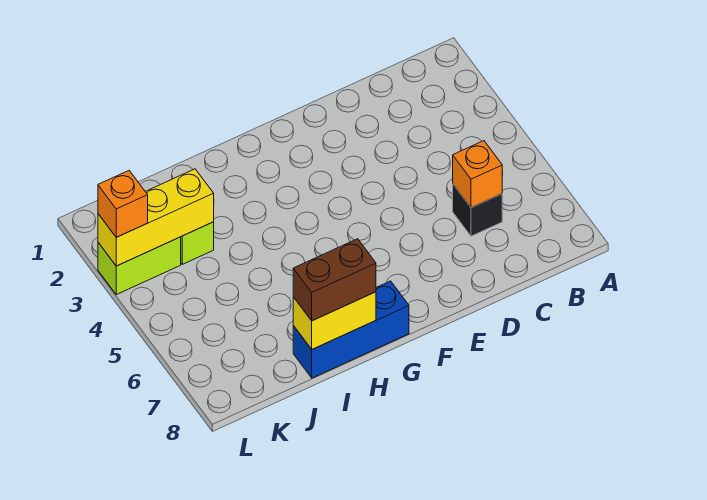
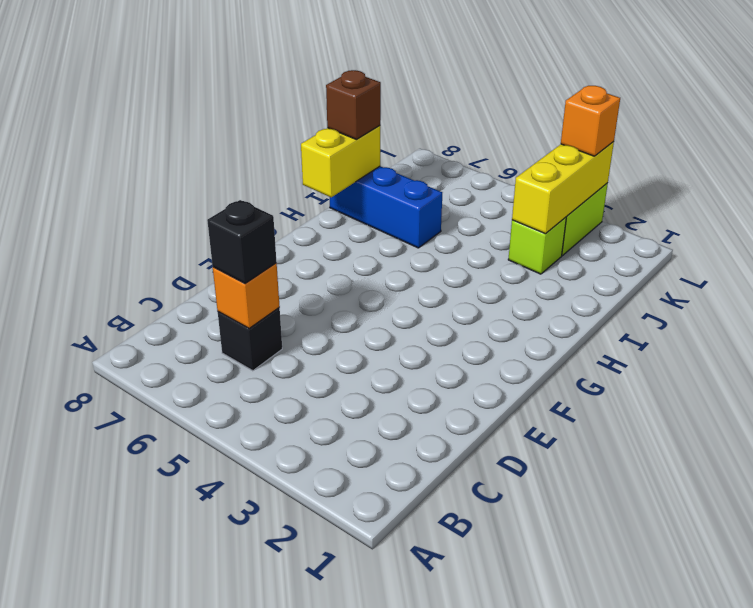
none -> black 1x1 brick [207,200,277,283]
blue 1x3 brick [293,281,409,378] -> blue 1x3 brick turned to [330,166,442,248]
brown 1x2 brick [293,239,376,321] -> brown 1x1 brick [326,70,381,139]

